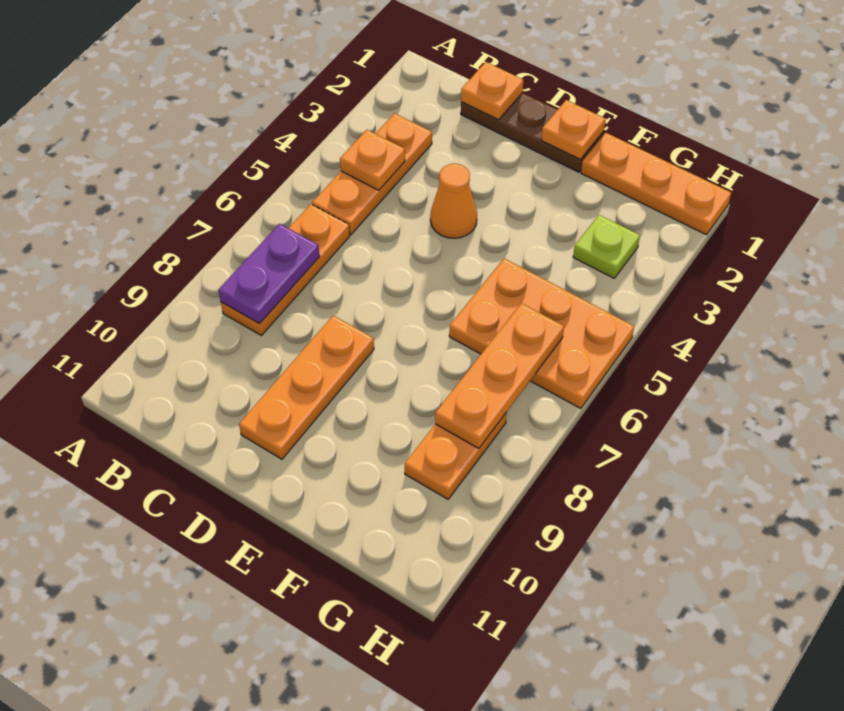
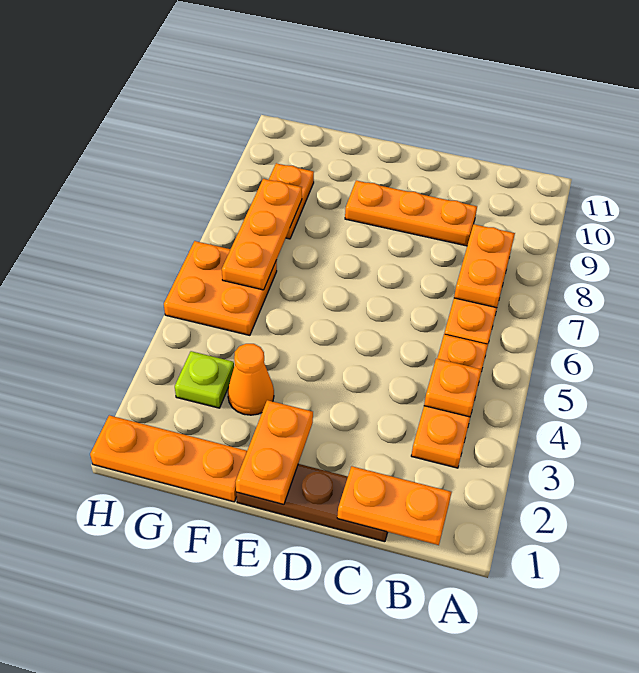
purple 1x2 plate [218,224,320,324] -> orange 1x2 plate [454,224,515,308]
orange 1x1 plate [461,62,523,120] -> orange 1x2 plate [337,466,452,545]
orange 1x1 cone [430,164,477,238] -> orange 1x1 cone moved to [228,344,274,415]
orange 1x3 plate [239,316,374,459] -> orange 1x3 plate turned to [345,181,477,246]
orange 1x1 plate [541,100,605,160] -> orange 1x2 plate [236,400,313,505]
orange 2x3 plate [449,259,634,409] -> orange 2x2 plate [164,241,277,335]

